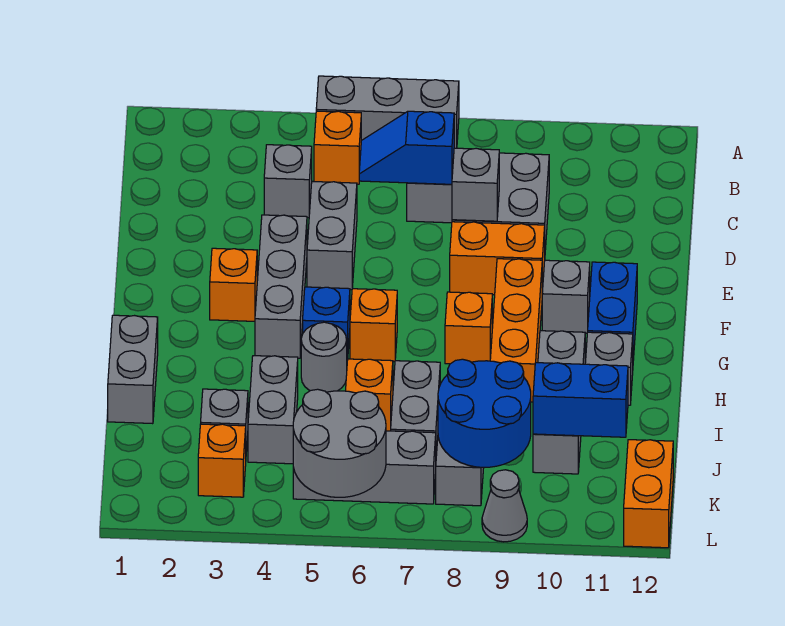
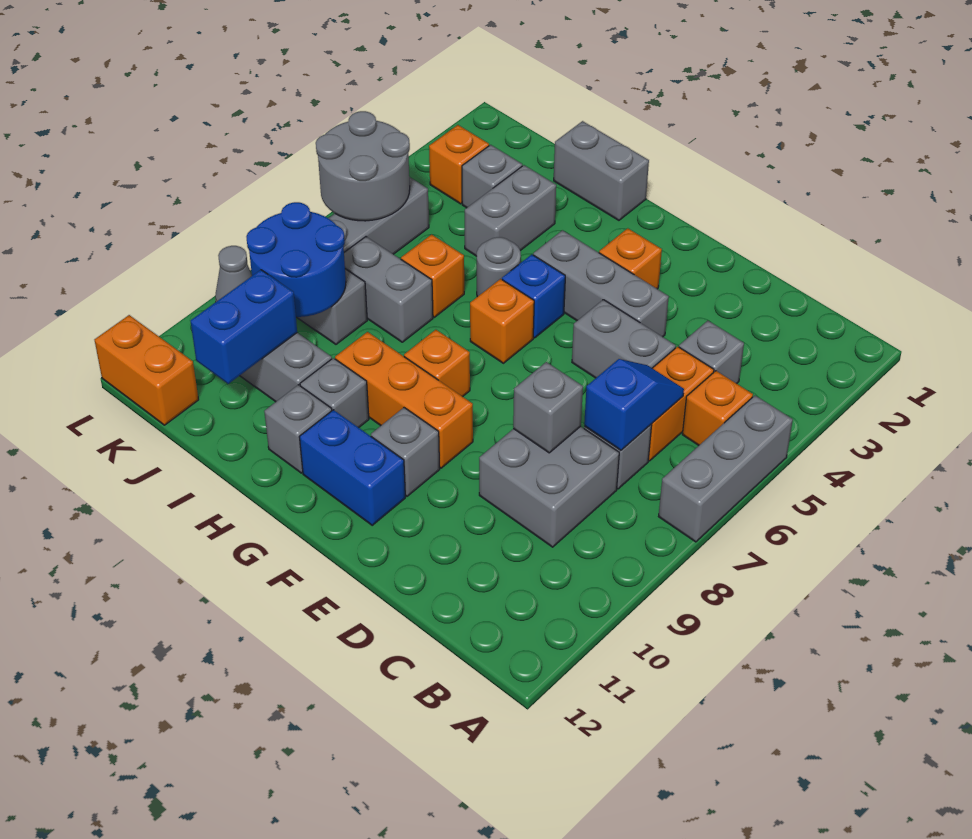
orange 1x2 brick [450,222,545,295] -> orange 1x2 brick moved to [648,347,714,461]
grey 1x2 brick [248,356,298,464] -> grey 1x2 brick turned to [465,165,556,256]

